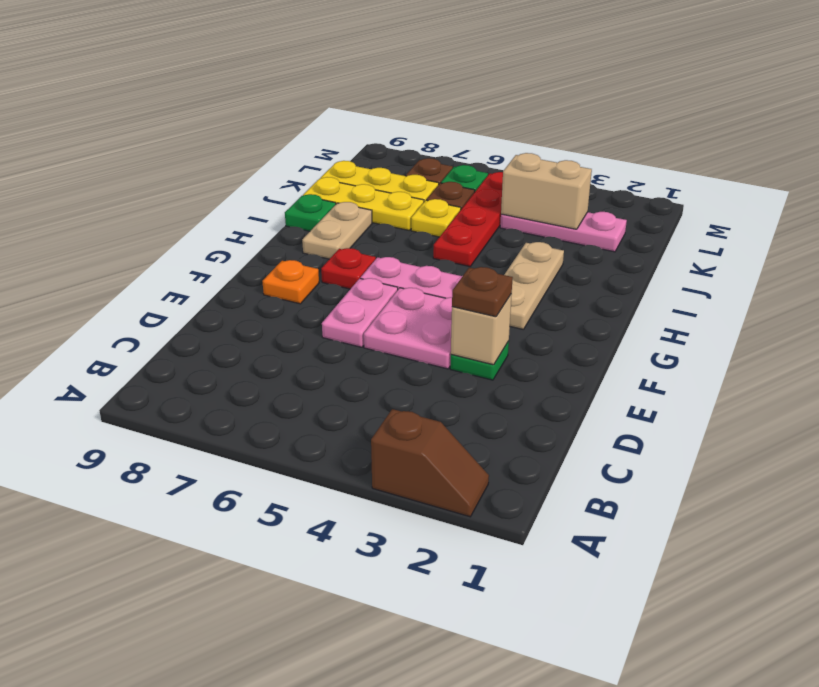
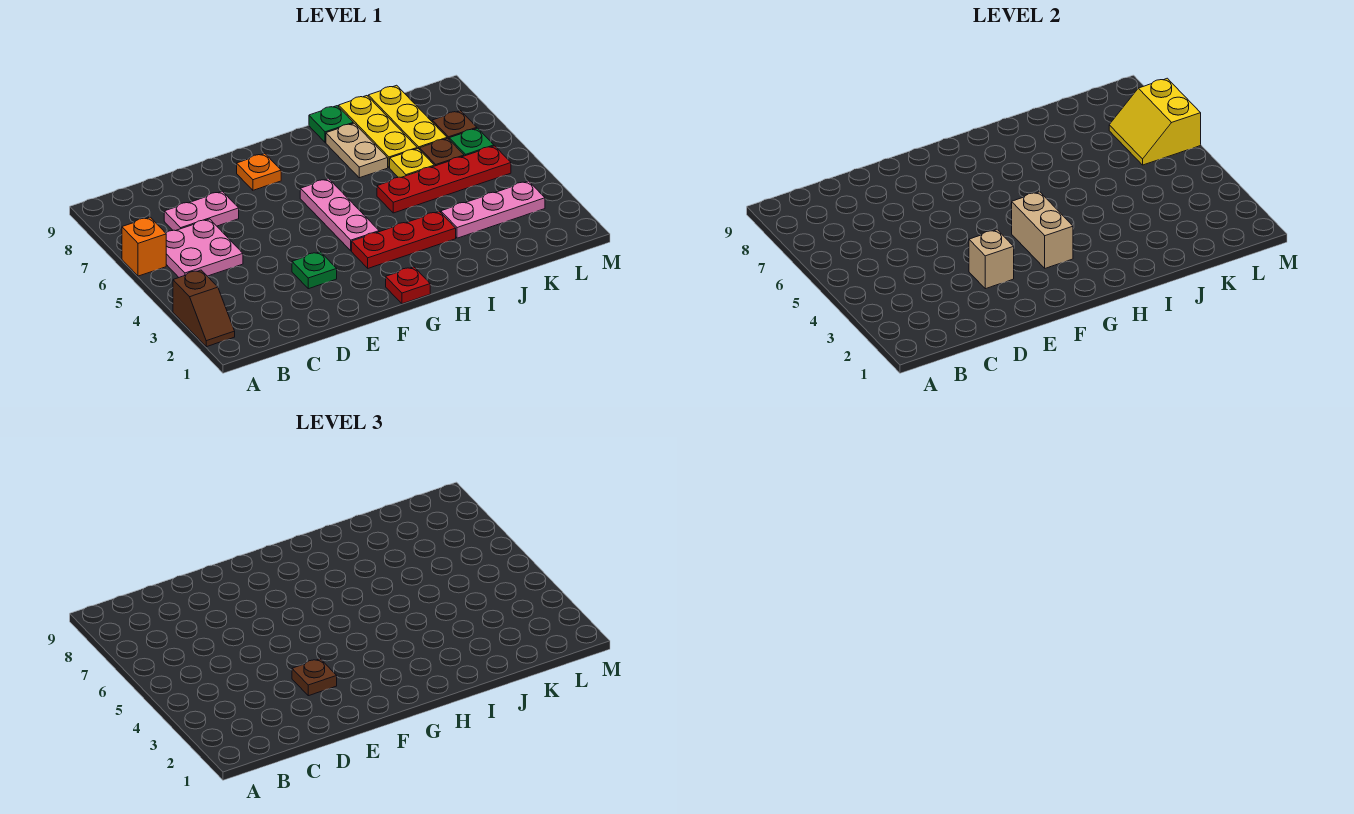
none -> orange 1x1 brick [122,217,166,276]
pink 2x2 plate [364,288,452,369] -> pink 2x2 plate moved to [166,219,243,277]
pink 1x2 plate [322,278,398,347] -> pink 1x2 plate moved to [164,191,239,231]
tan 1x3 plate [504,242,564,330] -> red 1x3 plate [352,211,456,268]
red 1x1 plate [321,248,376,289] -> red 1x1 plate moved to [386,267,430,304]
tan 1x2 plate [302,202,372,259] -> tan 1x2 plate turned to [326,123,388,178]
pink 1x3 plate [500,212,627,252] -> pink 1x3 plate turned to [441,181,545,238]
tan 1x2 brick [501,153,592,229] -> tan 1x2 brick moved to [1012,192,1073,268]
none -> yellow 2x2 slope [1109,78,1201,165]

